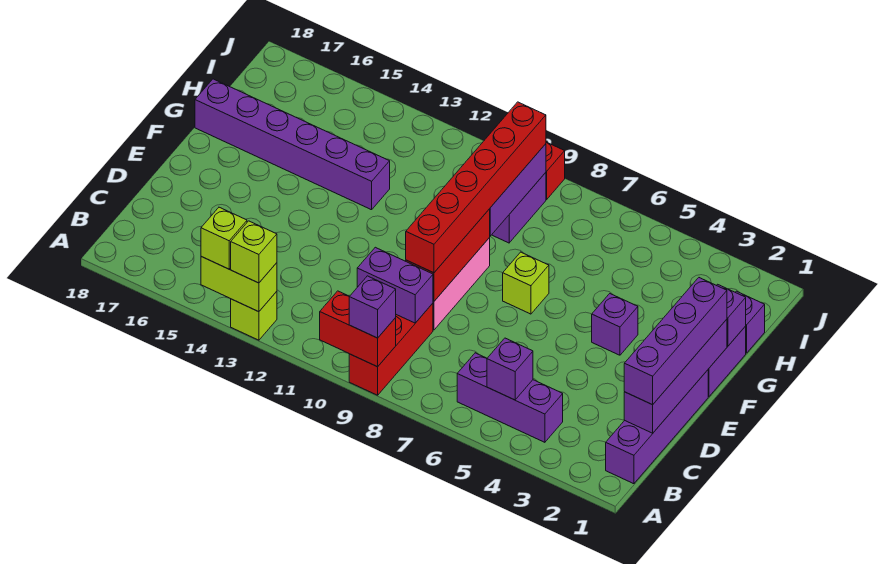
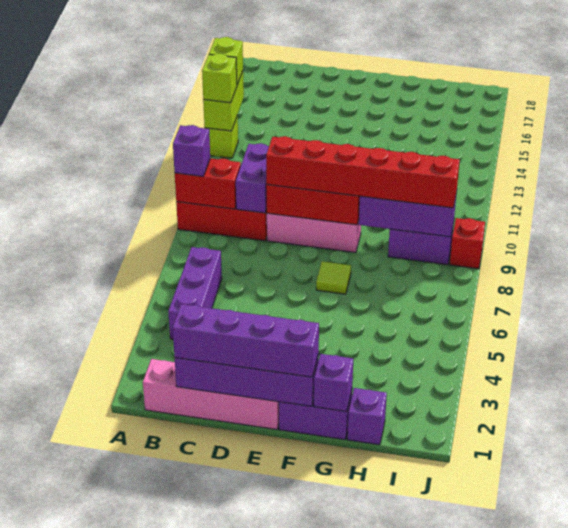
red 1x2 brick [320,291,396,367] -> red 1x2 brick turned to [175,158,241,209]
purple 1x4 brick [606,370,708,484] -> pink 1x4 brick [143,359,279,429]
purple 1x1 brick [487,338,533,400] -> none
purple 1x1 brick [592,294,638,355] -> none
lime 1x1 brick [503,252,549,314] -> lime 1x1 tile [316,261,351,294]
purple 1x6 brick [195,79,390,210] -> none

